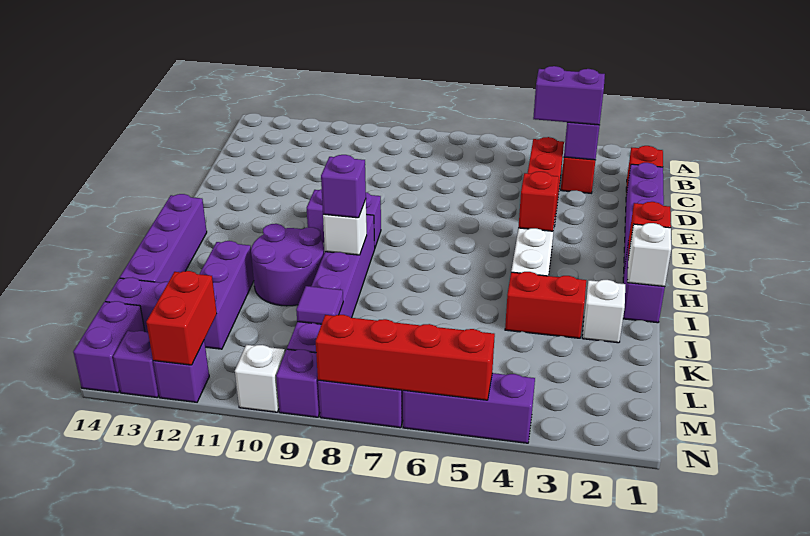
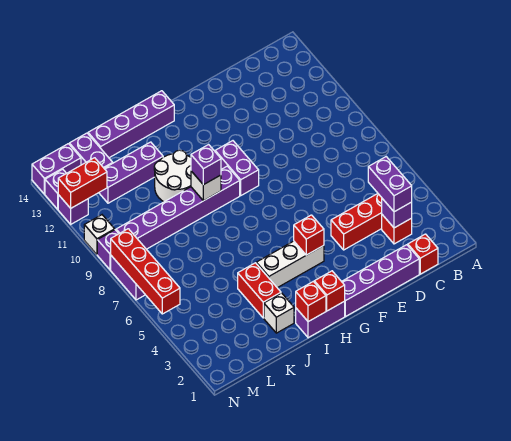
white 1x1 brick [627,223,671,287] -> red 1x1 brick [296,281,326,322]
purple 2x2 round brick [251,224,324,306] -> white 2x2 round brick [154,150,191,202]
purple 1x1 tile [296,286,343,324] -> none
purple 1x3 brick [403,373,535,443] -> none

